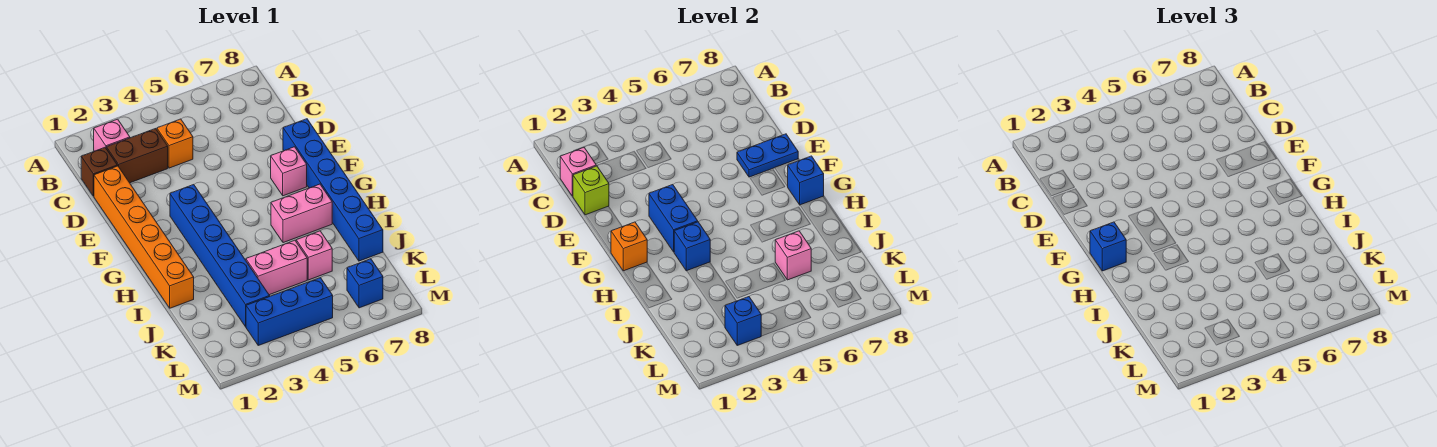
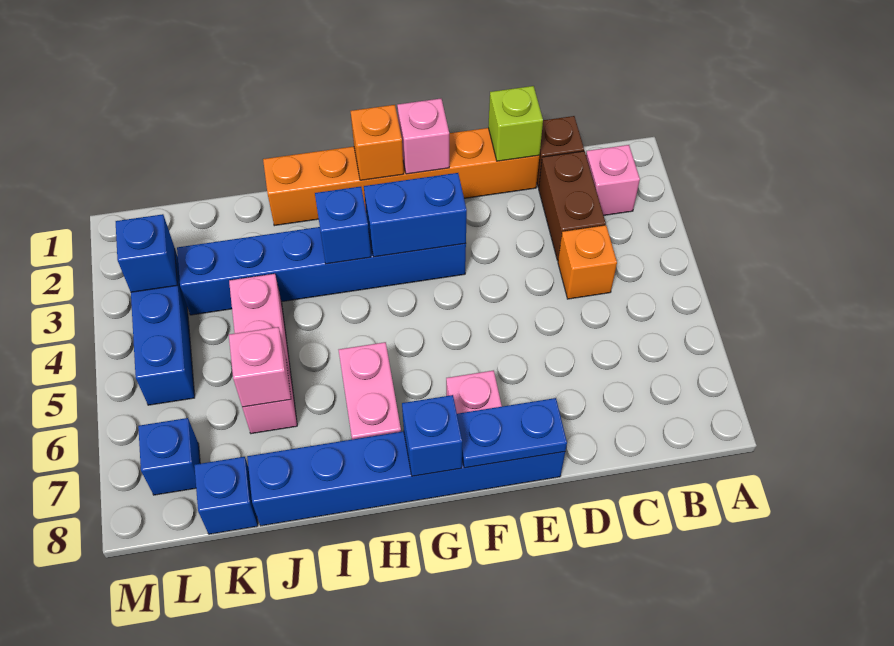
pink 1x1 brick [560,148,596,196] -> pink 1x1 brick moved to [397,99,449,174]
blue 1x2 plate [737,134,798,177] -> blue 1x2 plate turned to [457,398,567,468]
blue 1x1 brick [1090,222,1126,271] -> blue 1x1 brick moved to [194,457,258,534]

